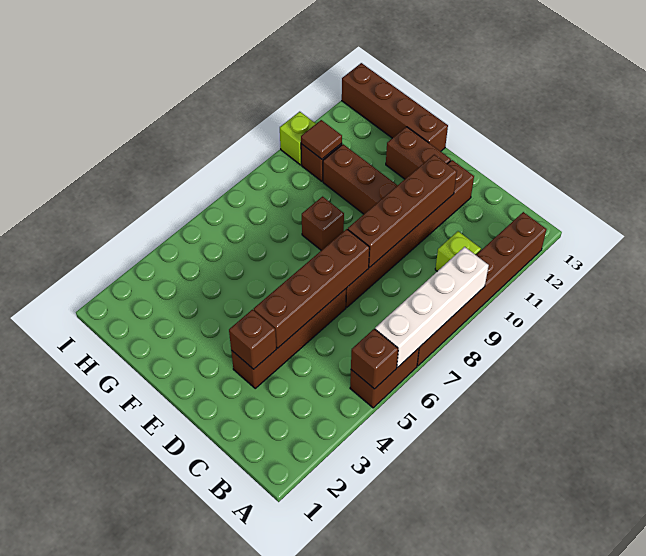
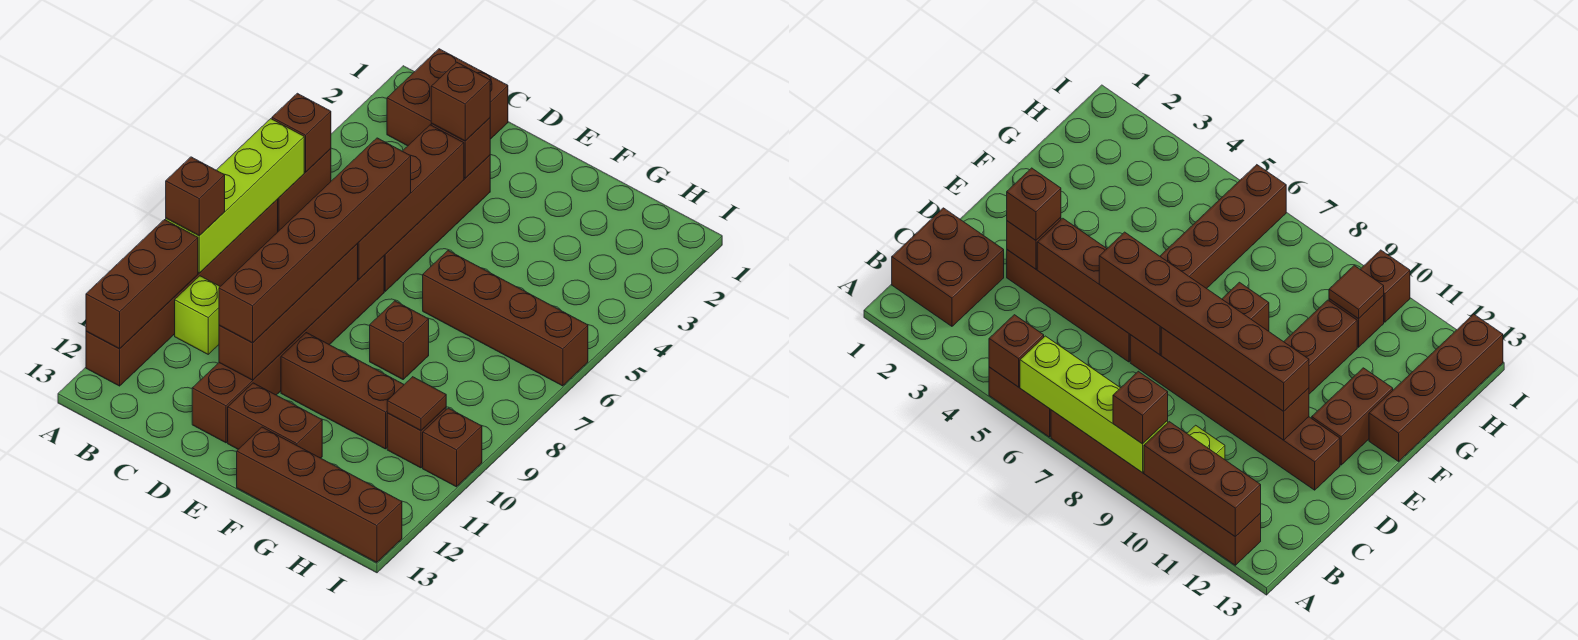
white 1x4 brick [375,247,489,367] -> lime 1x4 brick [166,119,304,273]
none -> brown 1x1 brick [166,157,225,236]
none -> brown 1x3 brick [86,220,198,349]
none -> brown 2x2 brick [387,49,508,146]
none -> brown 1x1 brick [431,62,490,141]
none -> brown 1x6 brick [219,138,411,343]
none -> brown 1x4 brick [423,251,588,386]
lime 1x1 brick [280,112,316,165] -> brown 1x1 brick [423,408,482,487]

